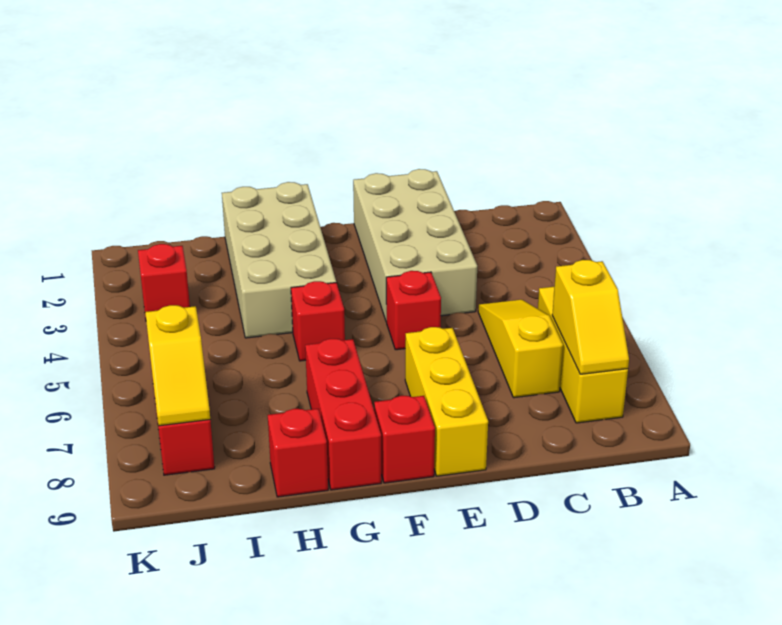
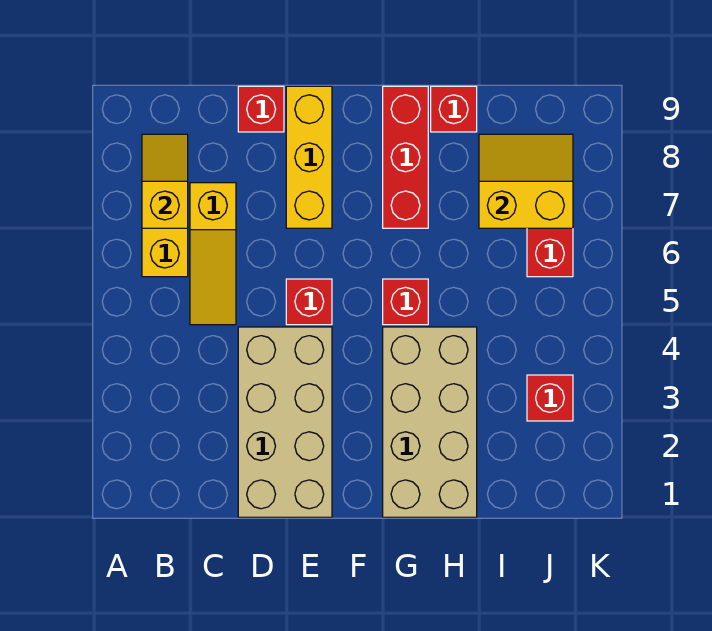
red 1x1 brick [374,396,435,483] -> red 1x1 brick moved to [238,86,284,132]
yellow 1x2 slope [145,305,210,426] -> yellow 2x2 slope [479,134,573,228]

